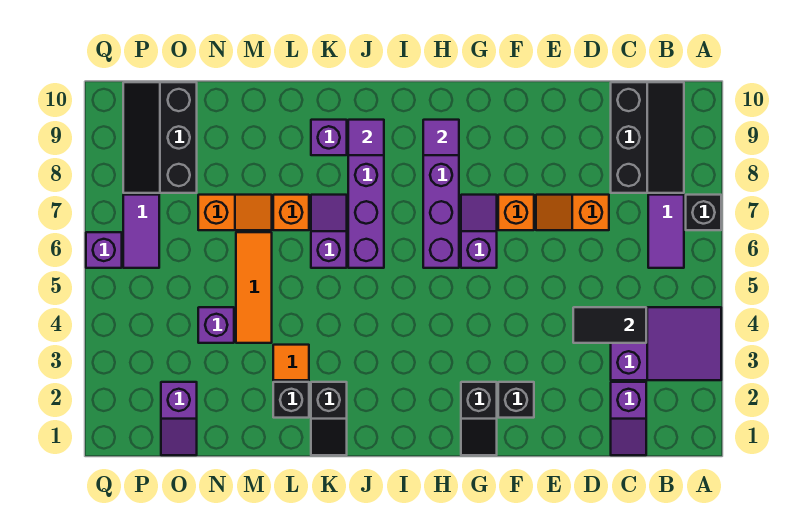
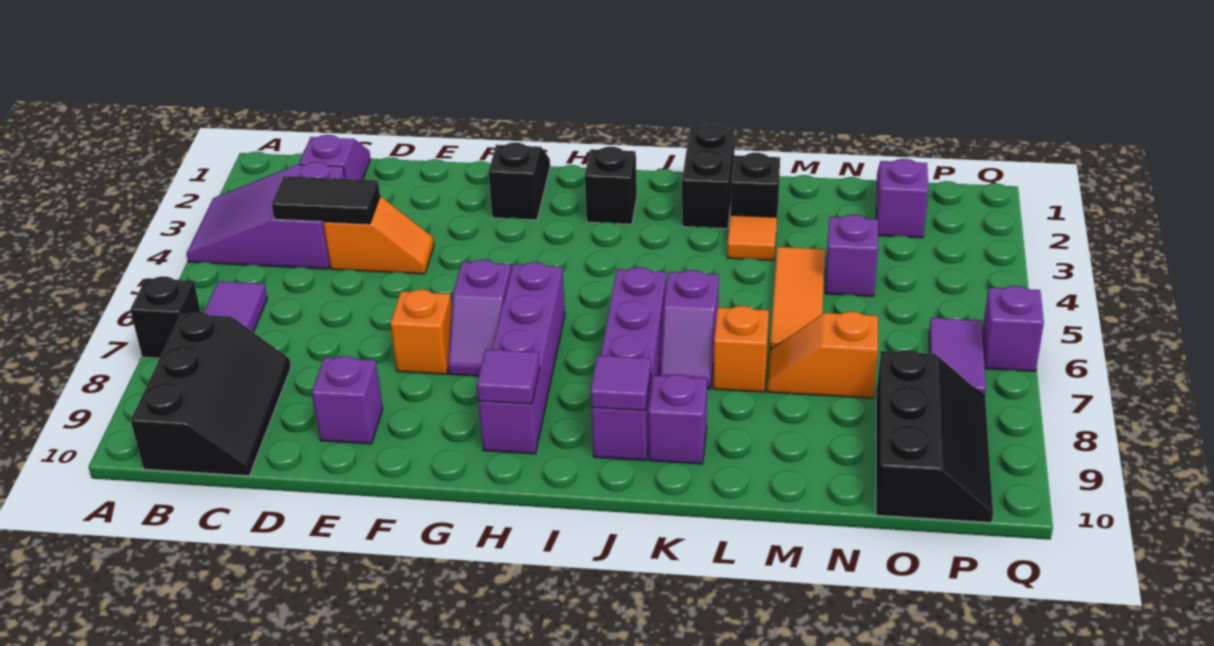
black 2x3 slope [611,82,684,193] -> black 2x3 slope turned to [131,312,291,476]
orange 1x2 slope [536,195,609,230] -> orange 1x2 slope moved to [323,197,434,274]
none -> purple 1x1 brick [312,356,383,444]
black 1x1 brick [498,382,534,418] -> black 1x1 brick moved to [585,147,637,224]
black 1x2 slope [311,382,347,455] -> black 1x2 brick [682,124,735,229]

